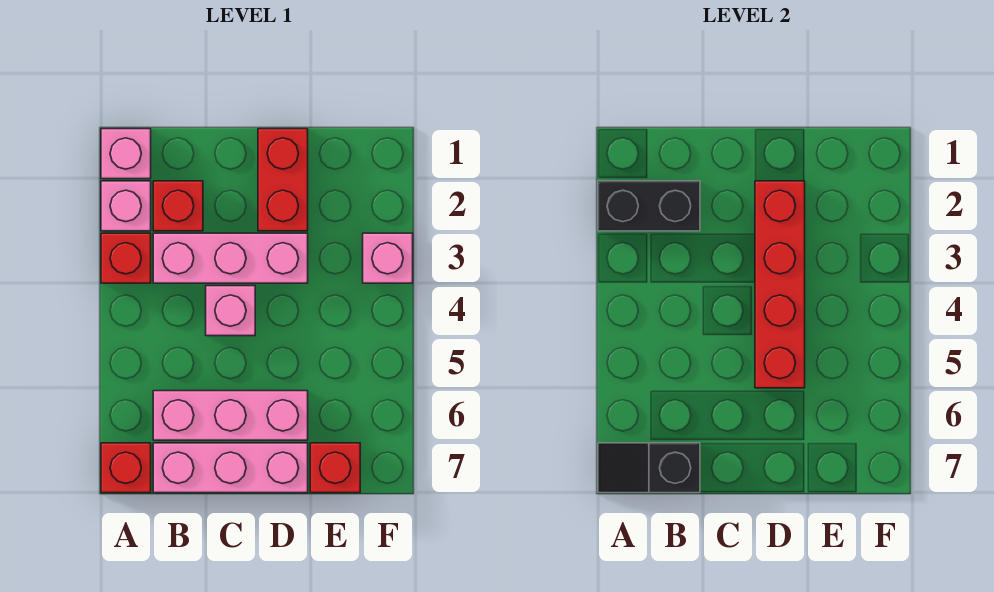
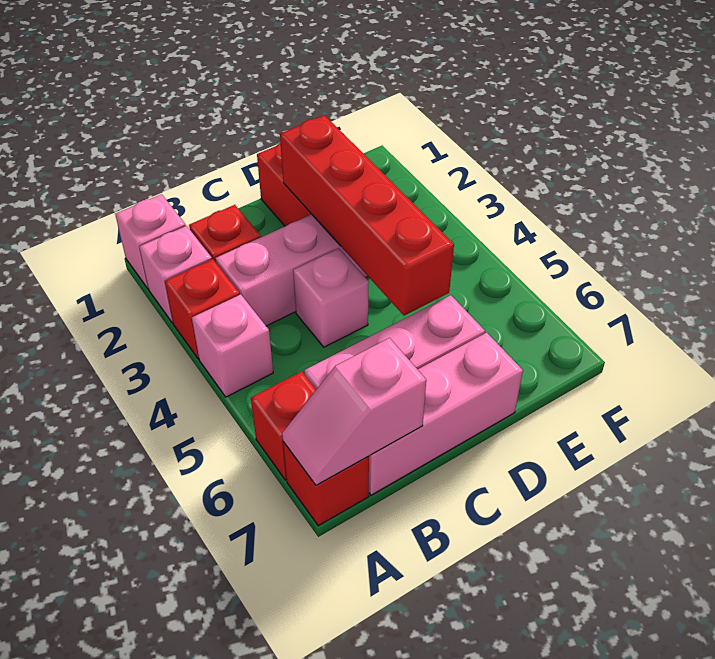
black 1x2 brick [598,181,700,231] -> none
black 1x2 slope [598,443,700,493] -> pink 1x2 slope [282,338,426,485]
red 1x1 brick [310,443,360,493] -> red 1x1 brick moved to [251,372,316,480]
pink 1x1 brick [363,233,413,283] -> pink 1x1 brick moved to [192,294,273,397]

